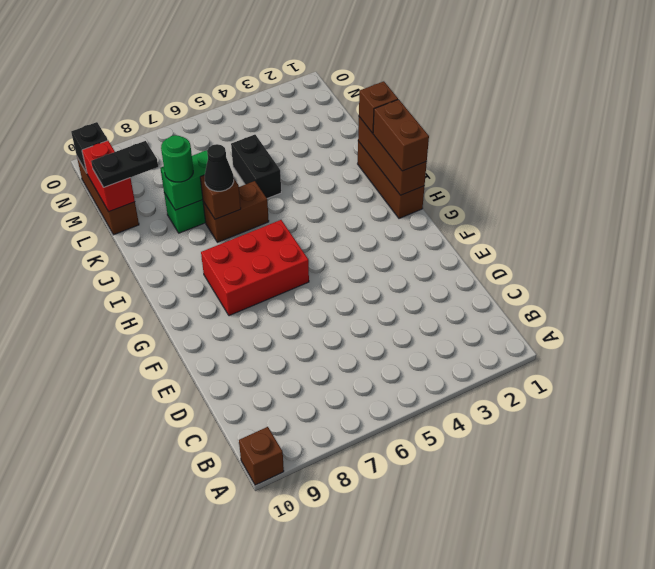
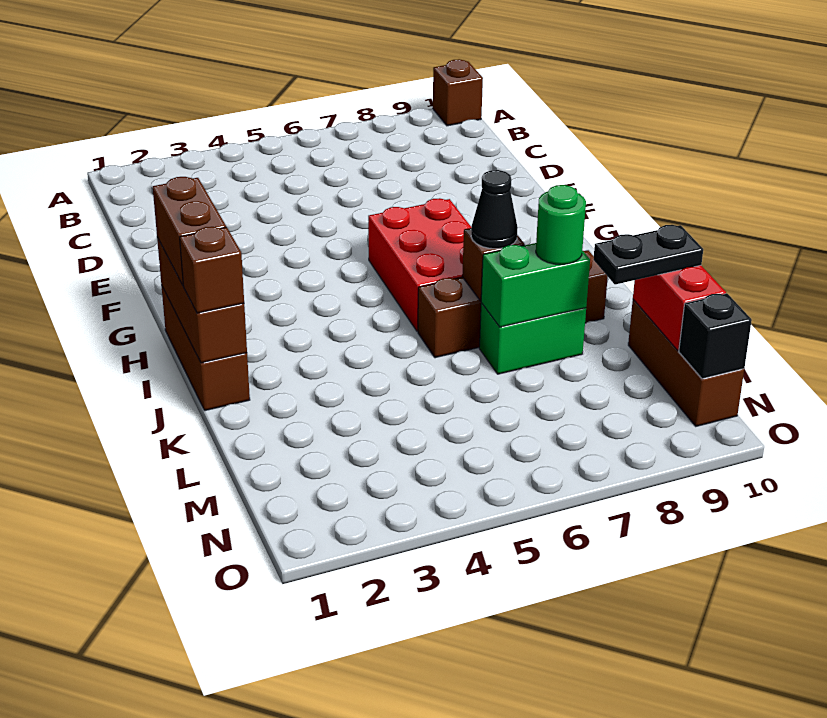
red 2x3 brick [201,220,309,316] -> red 2x3 brick turned to [368,198,472,332]
brown 1x2 brick [203,181,269,242] -> brown 1x4 brick [418,250,608,358]
black 1x2 brick [231,135,281,198] -> none

